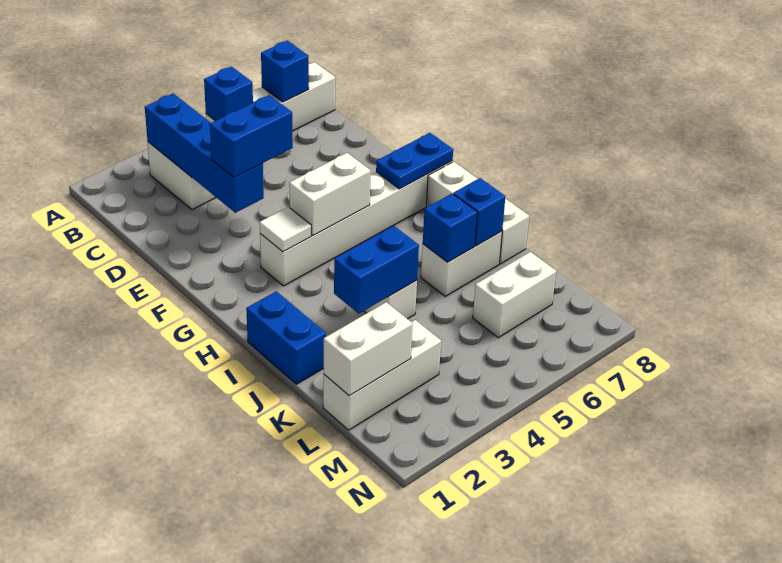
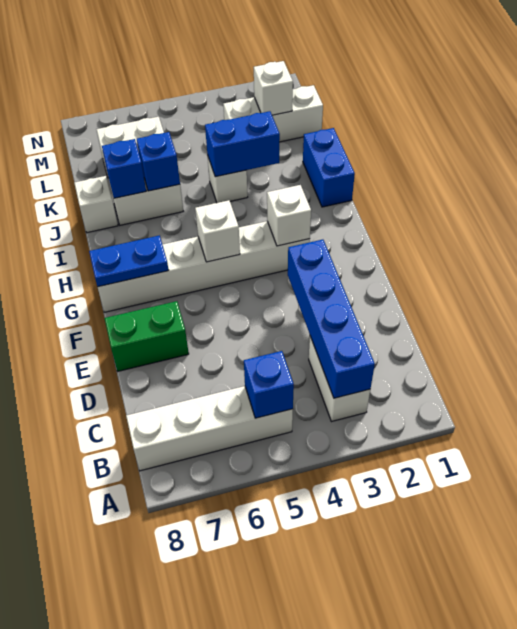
blue 1x1 brick [261,41,309,102] -> none
blue 1x2 brick [210,95,293,177] -> none
none -> green 1x2 brick [104,301,189,371]
white 1x1 tile [260,207,311,252] -> white 1x1 brick [267,185,311,246]
white 1x2 brick [289,153,371,235] -> white 1x1 brick [195,200,240,262]
white 1x3 brick [426,162,529,264] -> white 1x1 brick [74,176,118,233]
white 1x2 brick [324,302,413,396] -> white 1x1 brick [254,61,293,115]

